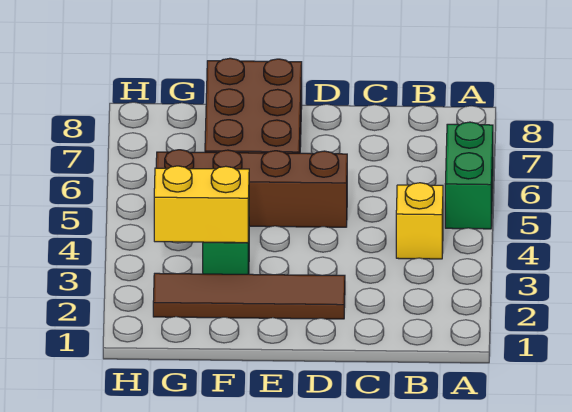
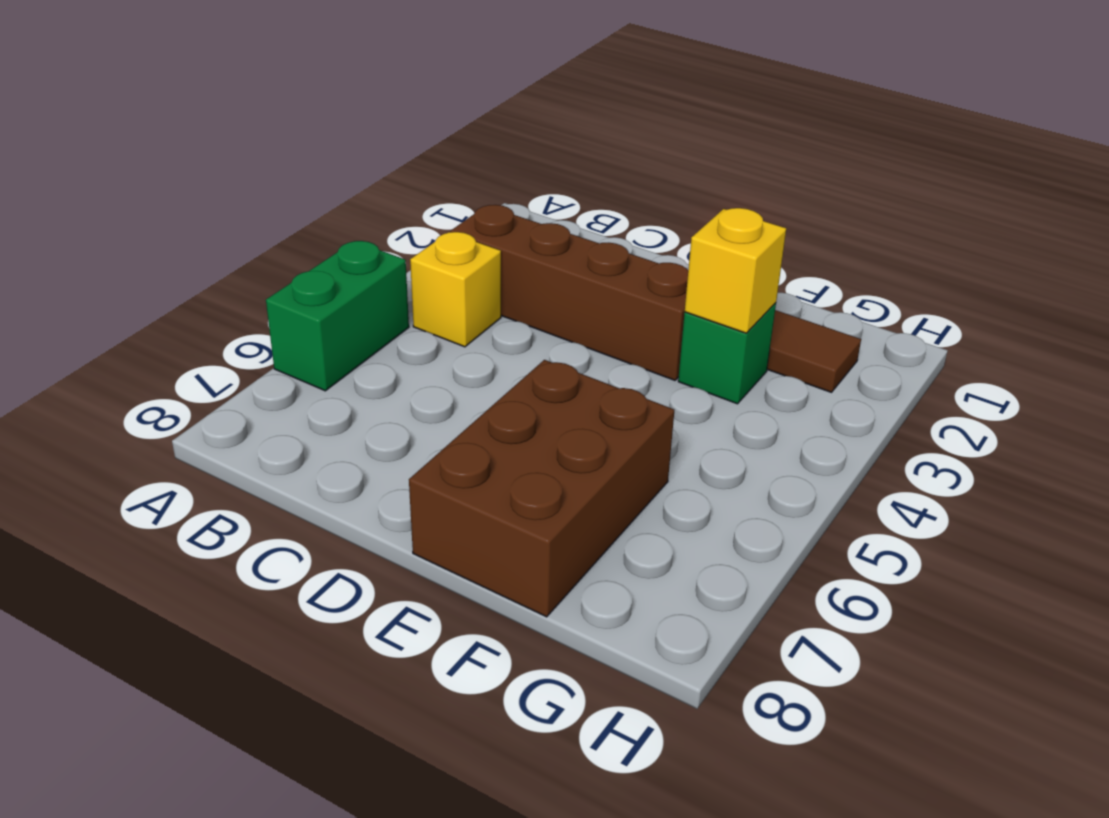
brown 1x4 brick [156,150,347,227] -> brown 1x4 brick moved to [450,205,688,380]
yellow 1x2 brick [154,166,249,243] -> yellow 1x1 brick [685,208,786,333]

